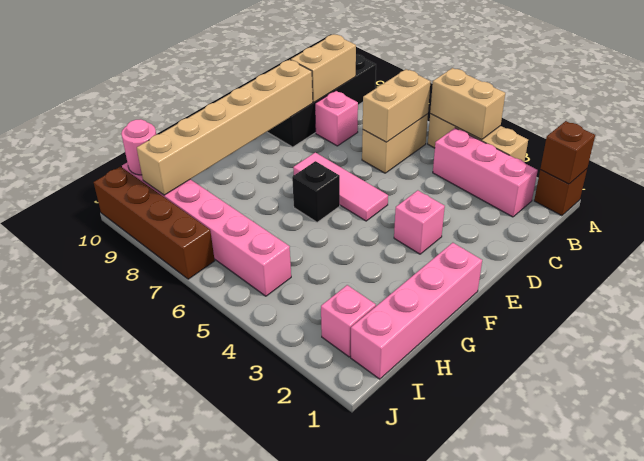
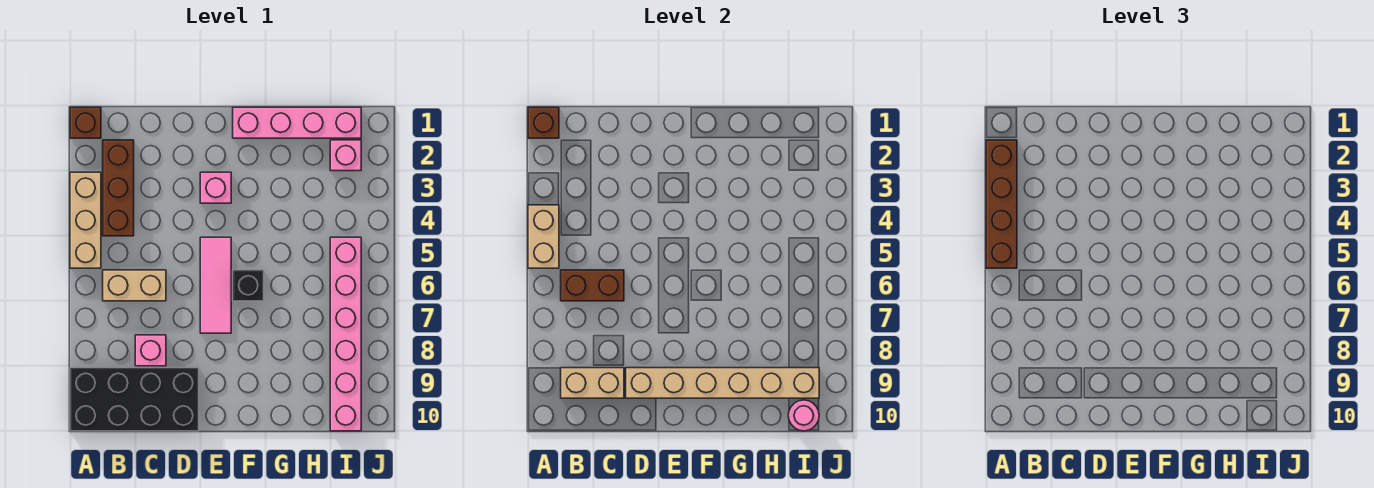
pink 1x3 brick [433,128,538,217] -> brown 1x3 brick [103,140,134,236]
tan 1x2 brick [363,69,431,142] -> brown 1x2 brick [561,270,624,301]
brown 1x4 brick [94,167,215,279] -> brown 1x4 brick moved to [986,140,1017,268]

